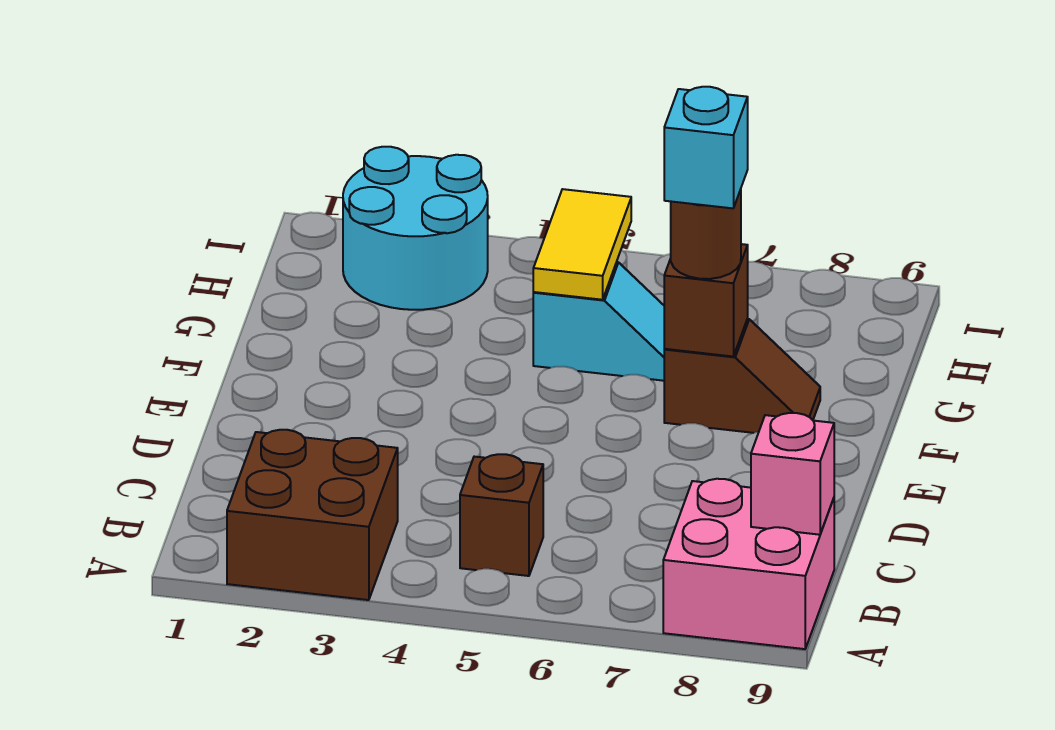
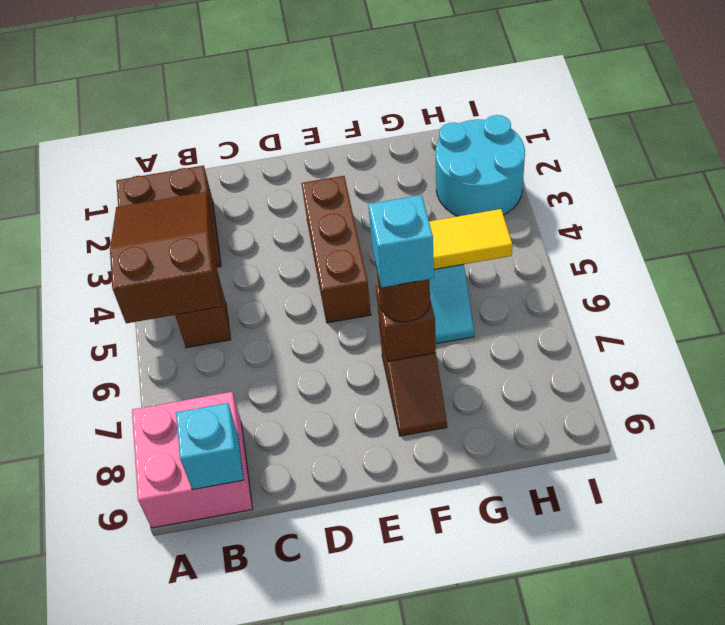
none -> brown 2x3 slope [110,192,222,323]
pink 1x1 brick [751,413,834,535] -> cyan 1x1 brick [176,403,244,490]
none -> brown 1x3 brick [301,176,371,323]

